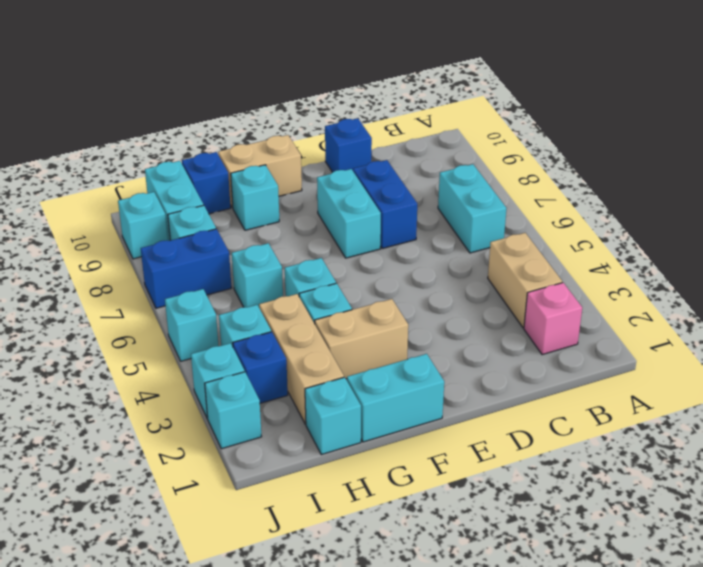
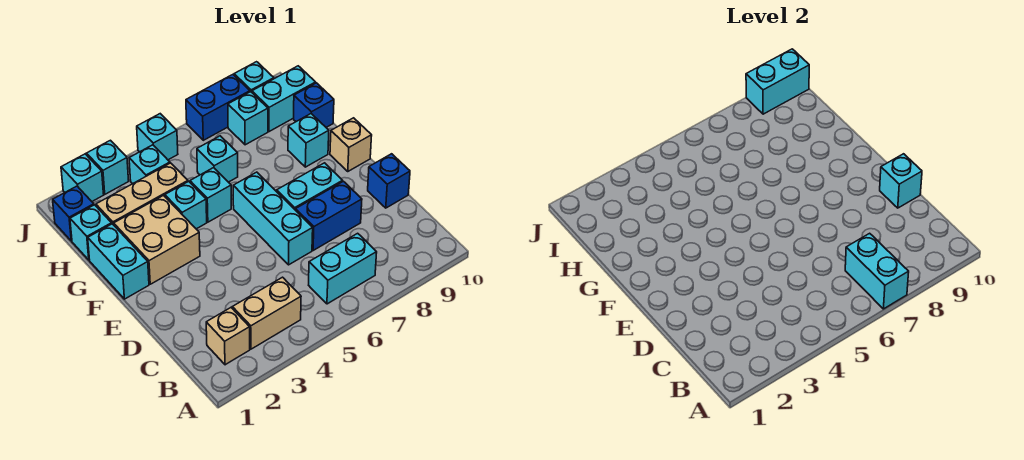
none -> cyan 1x2 brick [845,233,909,309]
pink 1x1 brick [524,283,582,355] -> tan 1x1 brick [206,308,250,365]
none -> cyan 1x3 brick [233,172,313,265]
none -> cyan 1x1 brick [880,154,922,208]
tan 1x2 brick [315,299,408,379] -> tan 2x2 brick [114,196,200,284]
tan 1x2 brick [218,135,302,208] -> tan 1x1 brick [330,118,372,171]
blue 1x1 brick [233,332,288,403] -> blue 1x1 brick moved to [53,186,94,241]
blue 1x2 brick [141,229,231,308] -> blue 1x2 brick turned to [186,75,250,140]
none -> cyan 1x2 brick [746,49,809,114]

